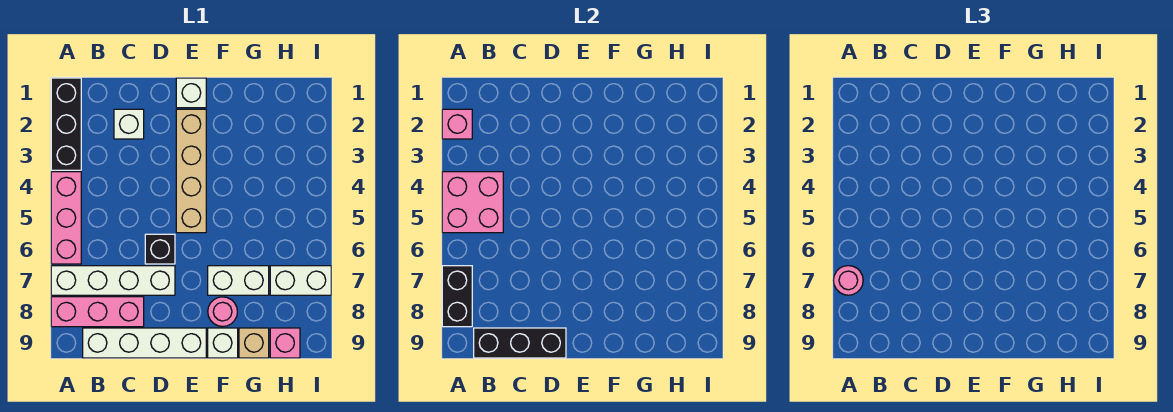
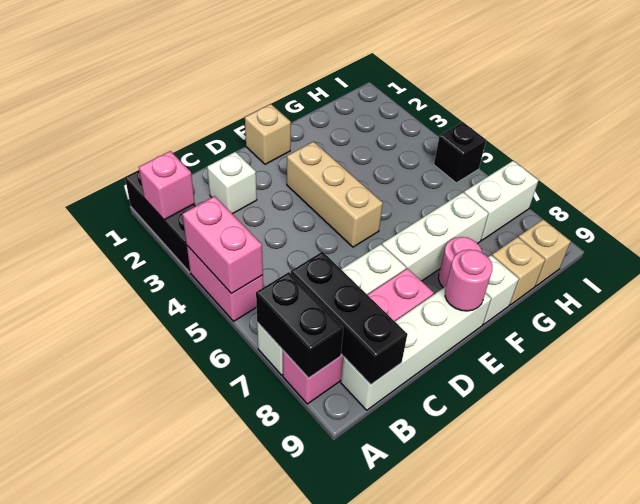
pink 1x3 brick [51,172,81,264] -> pink 1x2 brick [187,246,263,321]
pink 2x2 brick [442,172,503,233] -> pink 1x2 brick [183,196,263,294]
pink 1x1 round brick [833,266,863,295] -> pink 1x1 round brick moved to [445,250,492,311]
pink 1x3 brick [51,297,144,327] -> pink 1x4 brick [283,268,434,404]
black 1x3 brick [474,328,566,358] -> black 1x3 brick turned to [291,252,407,384]
black 1x1 brick [145,234,175,264] -> black 1x1 brick moved to [434,122,486,183]
white 1x1 brick [176,78,206,108] -> tan 1x1 brick [245,104,291,164]
tan 1x4 brick [176,109,206,233] -> tan 1x3 brick [287,142,383,247]
white 1x2 brick [208,266,269,295] -> white 1x3 brick [382,192,488,281]
pink 1x1 brick [270,328,300,358] -> tan 1x1 brick [519,219,571,286]

